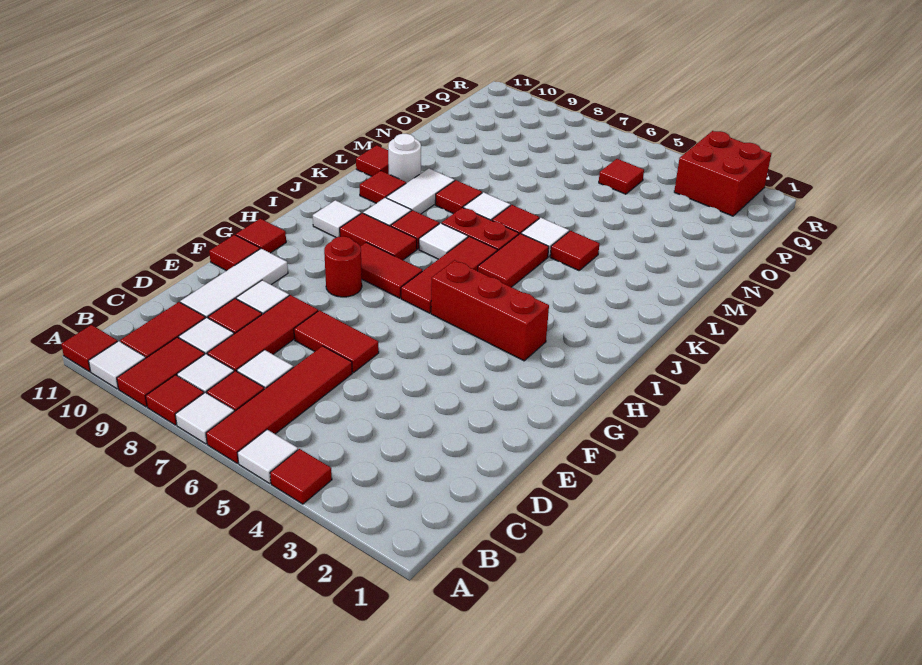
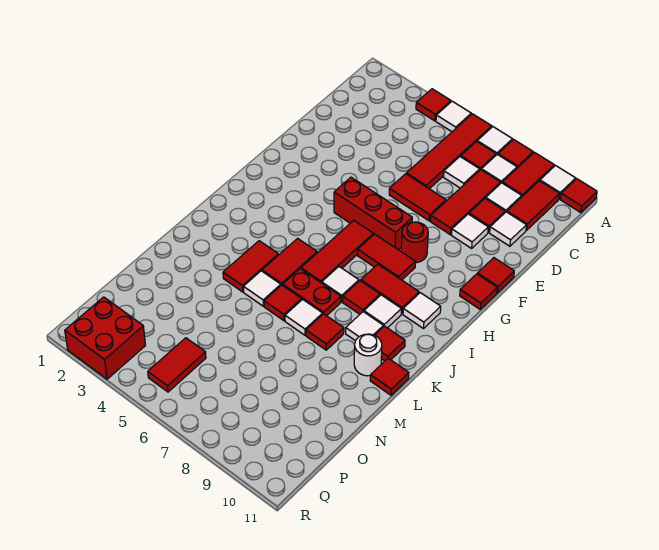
white 1x3 tile [180,249,288,318] -> white 1x1 tile [490,212,526,246]
red 1x3 brick [431,260,549,361] -> red 1x3 brick moved to [334,177,412,250]
white 1x2 tile [386,168,455,214] -> white 1x1 tile [346,312,383,341]
red 1x1 tile [550,231,599,271] -> red 1x2 tile [223,241,279,292]
red 1x1 tile [599,159,644,194] -> red 1x2 tile [148,338,206,392]

